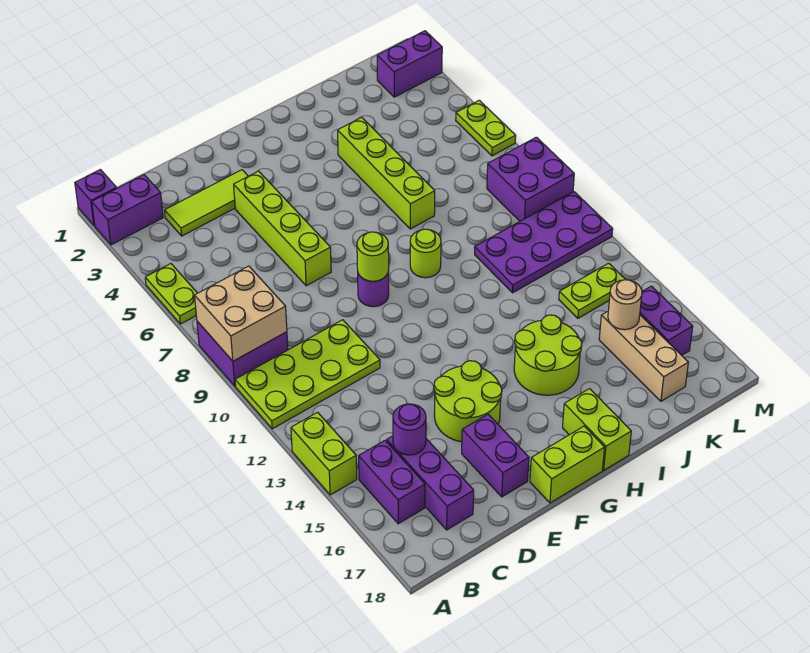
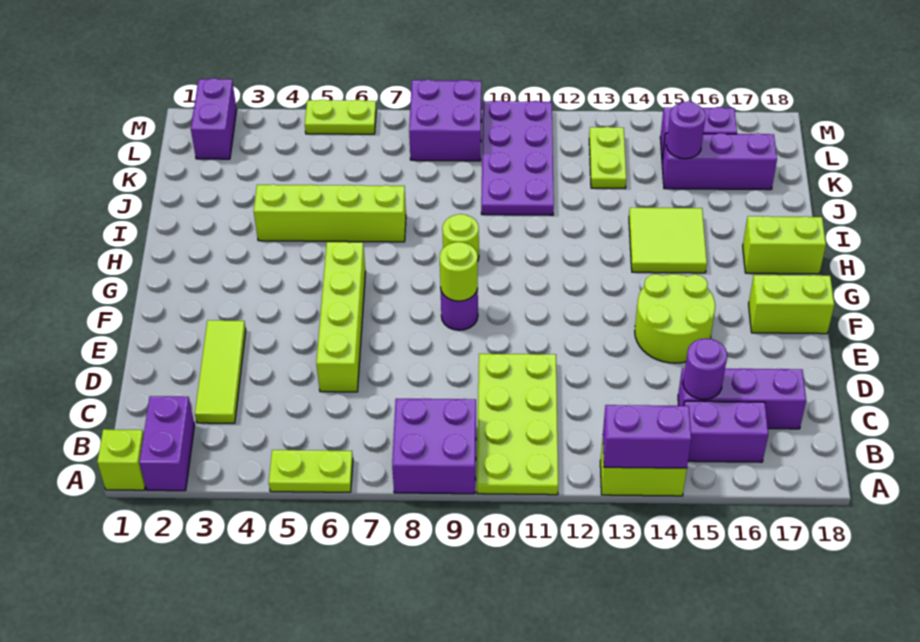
purple 1x1 brick [75,170,117,226] -> lime 1x1 brick [97,429,145,490]
tan 2x2 brick [195,266,287,361] -> none
lime 1x4 brick [234,171,331,286] -> lime 1x4 brick turned to [316,242,366,392]
purple 1x2 brick [462,414,529,497] -> purple 1x2 brick moved to [603,405,691,468]
lime 1x2 brick [530,426,605,503] -> lime 1x2 brick turned to [749,275,834,334]
lime 2x2 round brick [514,315,582,395] -> lime 2x2 tile [629,208,707,273]
tan 1x3 brick [599,312,688,401] -> purple 1x3 brick [662,133,777,190]
tan 1x1 round brick [608,280,642,330] -> purple 1x1 round brick [666,101,706,159]

